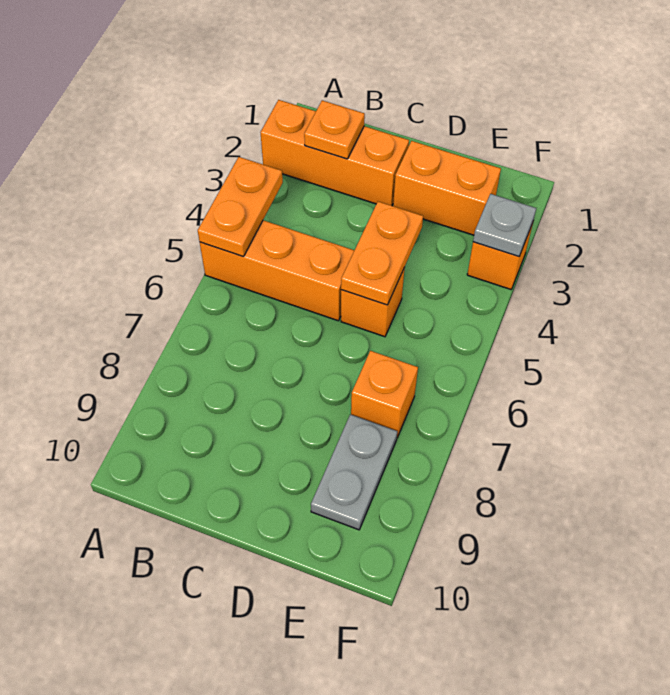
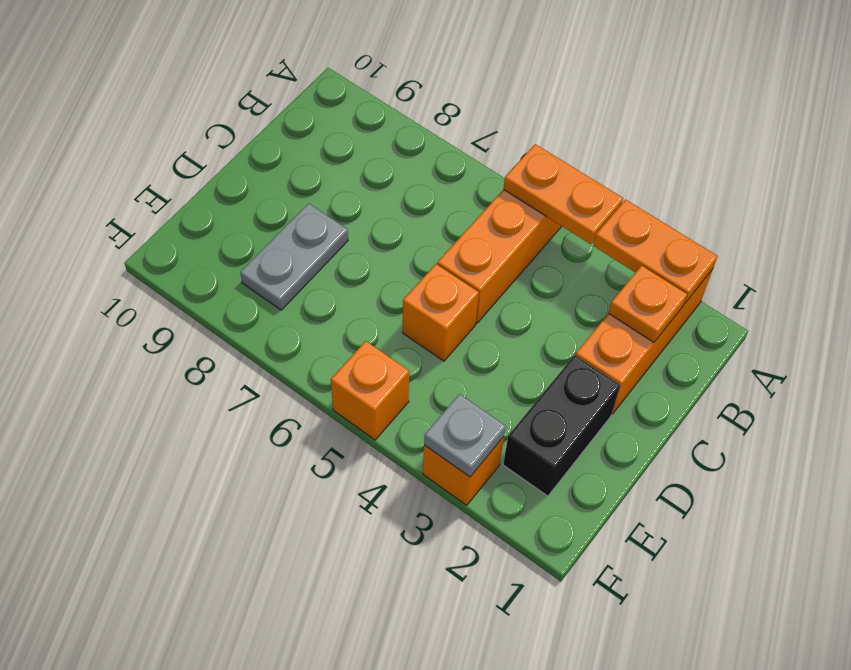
orange 1x2 brick [393,141,501,235] -> black 1x2 brick [503,355,620,496]
orange 1x2 plate [341,202,423,305] -> orange 1x2 plate moved to [593,200,717,303]
orange 1x1 brick [351,351,418,438] -> orange 1x1 brick moved to [331,341,409,440]
grey 1x2 plate [311,414,397,530] -> grey 1x2 plate turned to [240,203,348,310]

